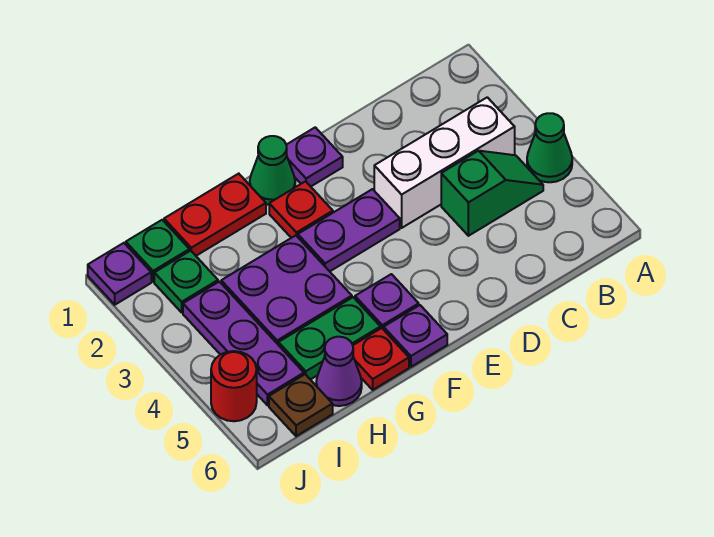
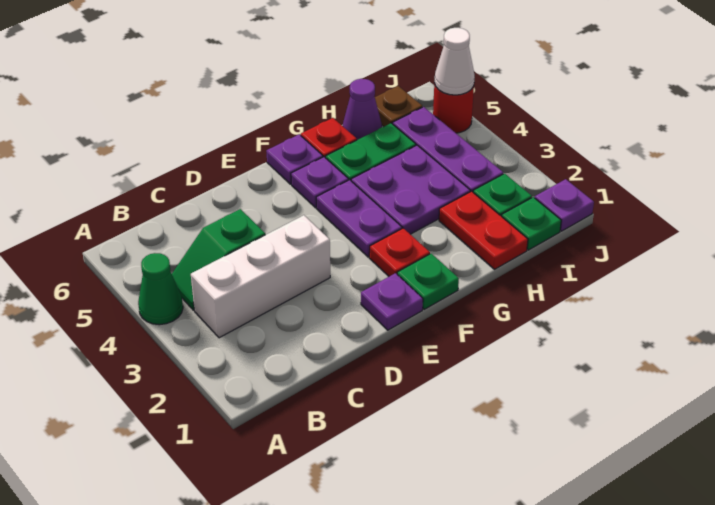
purple 1x2 plate [298,189,400,271] -> purple 1x2 plate turned to [316,180,402,257]
green 1x1 cone [250,136,295,205] -> green 1x1 plate [397,253,459,309]
red 1x2 plate [164,174,266,256] -> red 1x2 plate turned to [439,191,528,269]
none -> white 1x1 cone [434,28,475,95]

